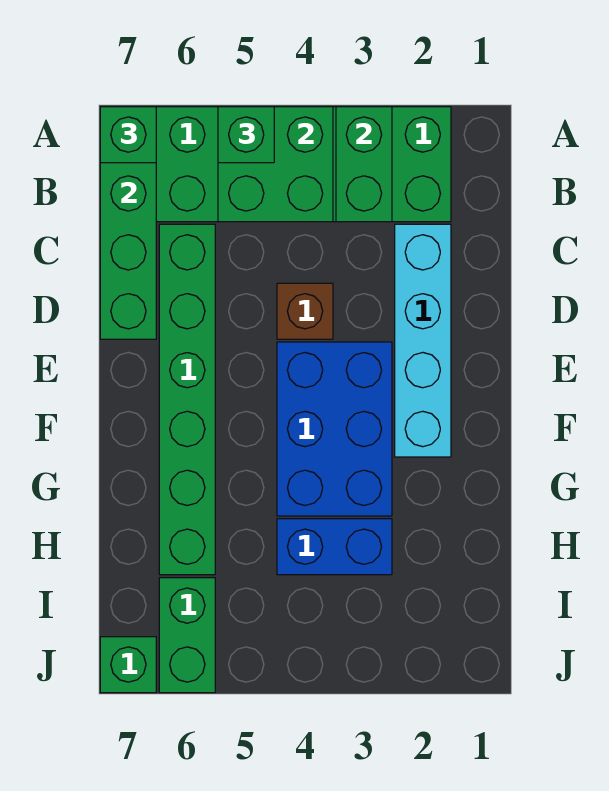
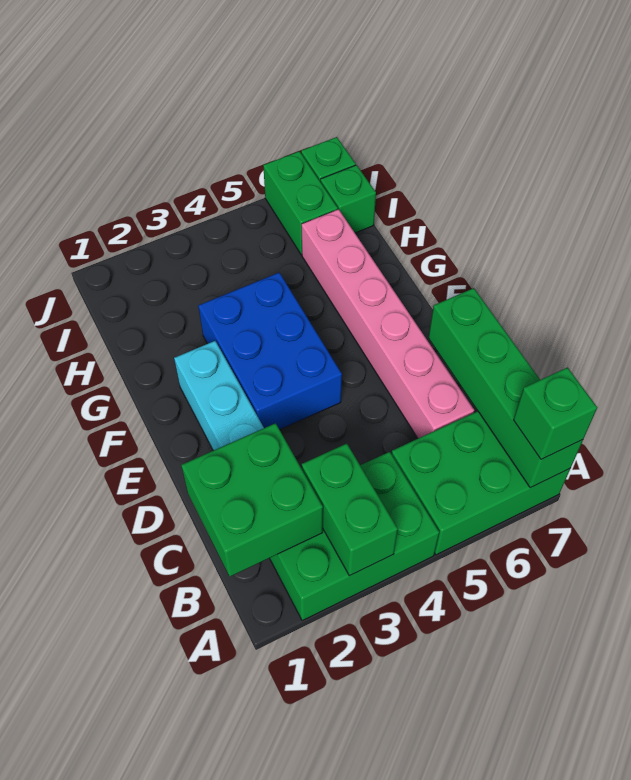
green 2x2 brick [218,107,333,222] -> green 2x2 brick moved to [181,423,323,576]
green 1x1 brick [218,107,274,163] -> green 1x1 brick moved to [321,165,376,233]
green 1x6 brick [159,224,215,575] -> pink 1x6 brick [302,209,474,438]
brown 1x1 brick [277,283,333,339] -> none
blue 1x2 brick [277,519,392,575] -> none

